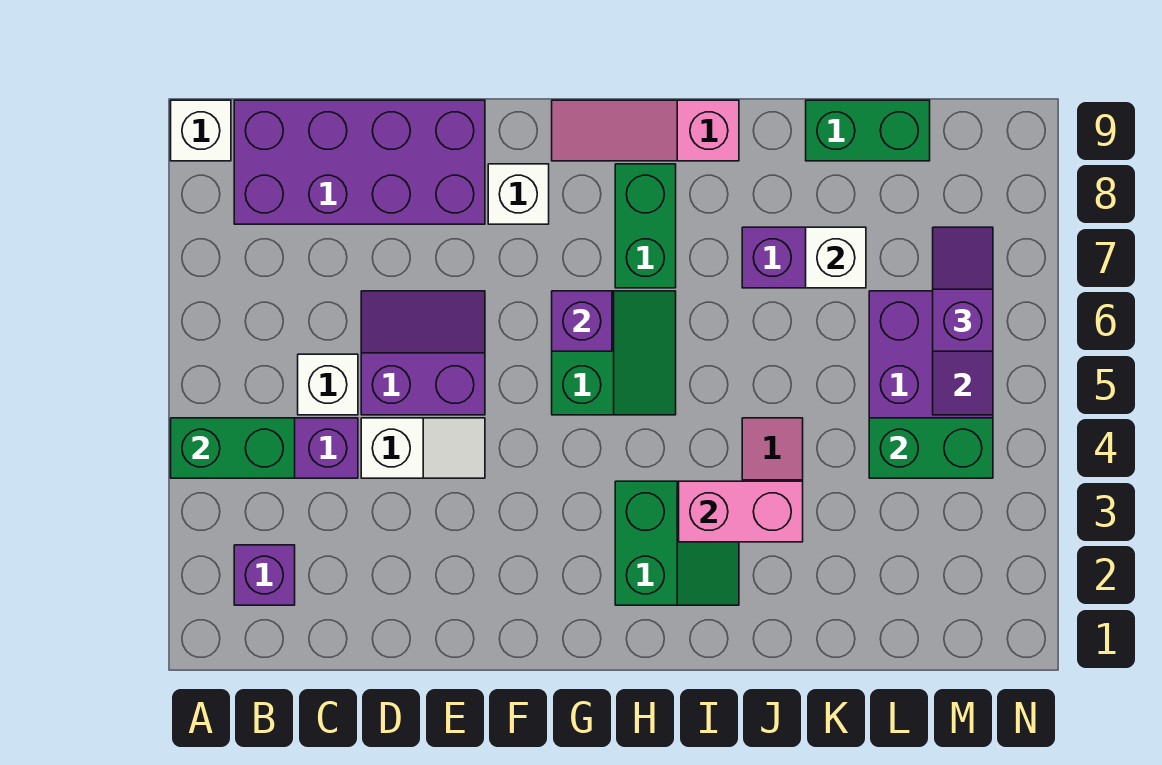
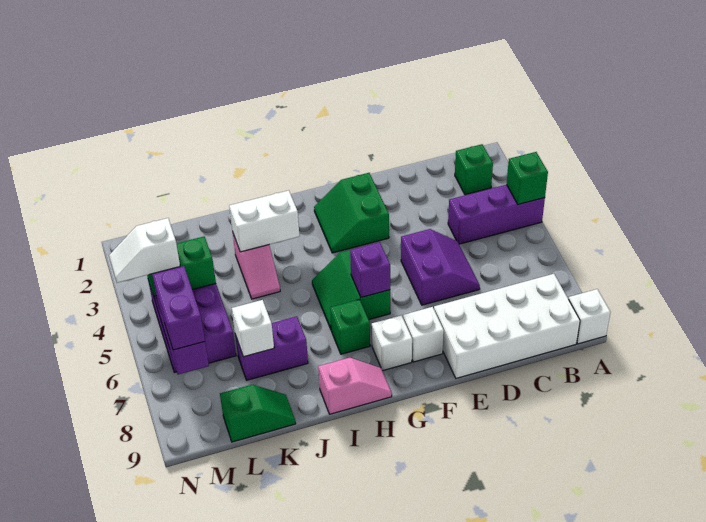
green 1x2 brick [171,418,295,478] -> green 1x1 brick [506,152,548,204]
purple 1x1 brick [234,545,295,605] -> green 1x1 brick [455,144,493,195]
purple 2x4 brick [234,100,485,224] -> white 2x4 brick [434,274,580,378]
white 1x1 brick [298,354,358,415] -> white 1x1 brick moved to [372,315,412,371]
white 1x2 slope [361,418,485,478] -> white 1x2 slope moved to [109,218,180,283]
purple 2x2 slope [361,291,485,415] -> purple 2x2 slope turned to [401,229,480,305]
pink 1x3 slope [552,100,739,161] -> pink 1x2 slope [318,358,392,414]
green 2x2 slope [615,481,739,605] -> green 2x2 slope moved to [314,173,389,253]
green 1x2 brick [615,164,676,288] -> green 1x1 brick [330,299,370,354]
pink 1x2 brick [679,481,803,542] -> white 1x2 brick [229,190,299,252]
green 1x2 brick [806,100,930,161] -> green 1x2 slope [220,385,296,442]
purple 1x2 slope [933,227,993,351] -> purple 1x2 brick [152,266,205,350]

